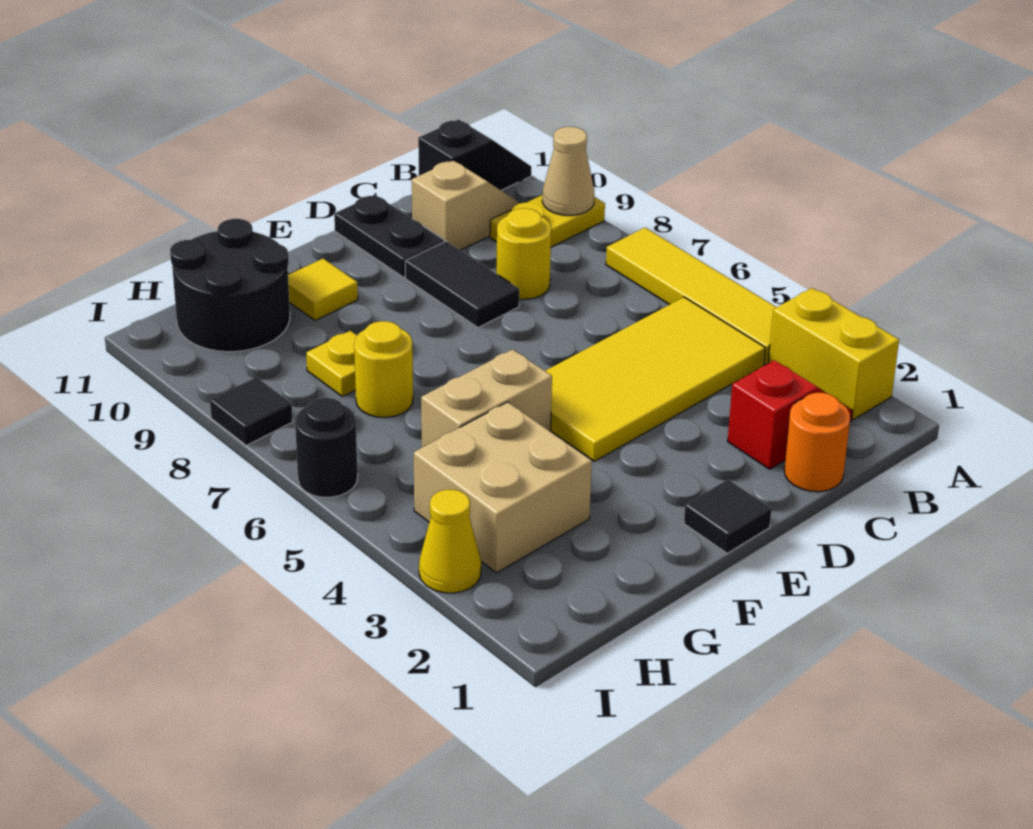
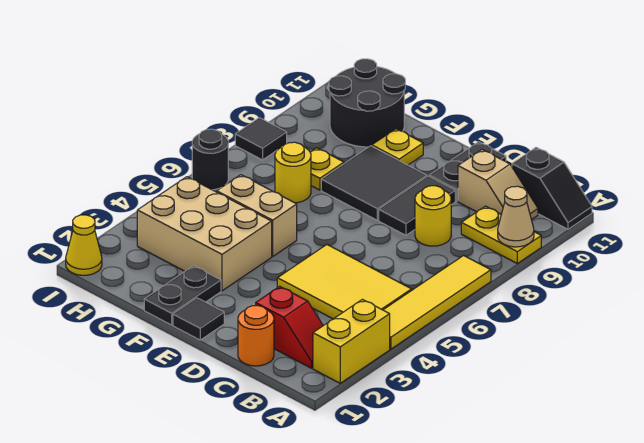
yellow 2x4 tile [546,297,765,461] -> yellow 2x3 tile [277,245,412,319]
none -> black 2x2 tile [321,146,427,220]
none -> black 1x2 plate [144,266,221,325]
yellow 1x1 tile [288,259,358,320] -> yellow 1x1 plate [372,129,423,165]
tan 2x2 brick [414,402,592,573] -> tan 2x3 brick [137,177,272,291]
yellow 1x1 cone [419,490,481,593] -> yellow 1x1 cone moved to [66,215,102,275]

